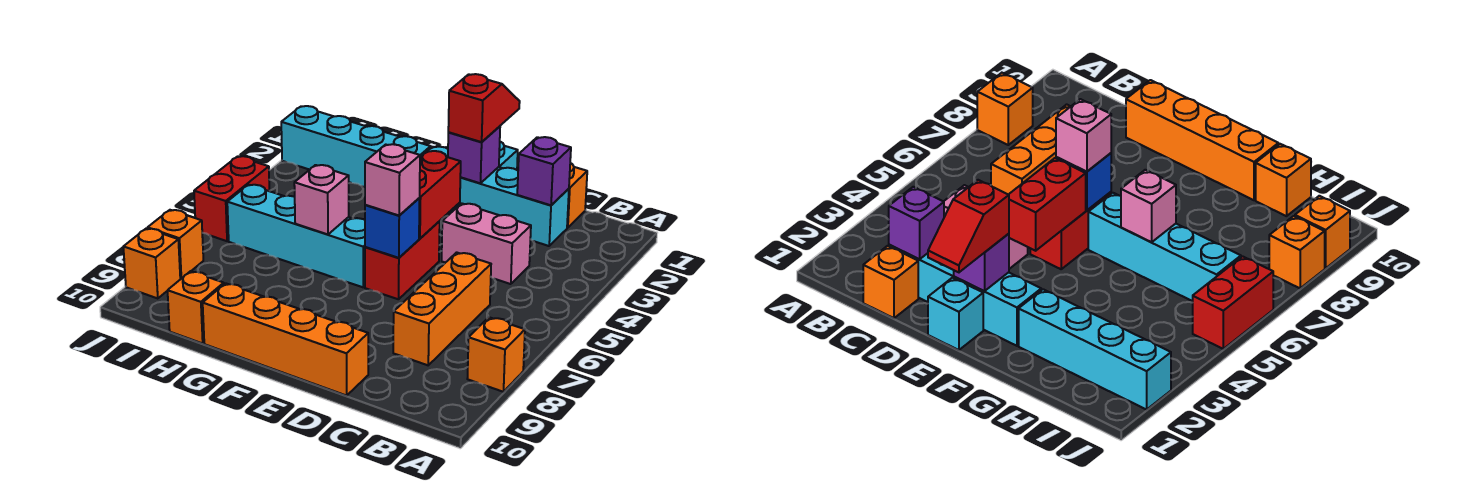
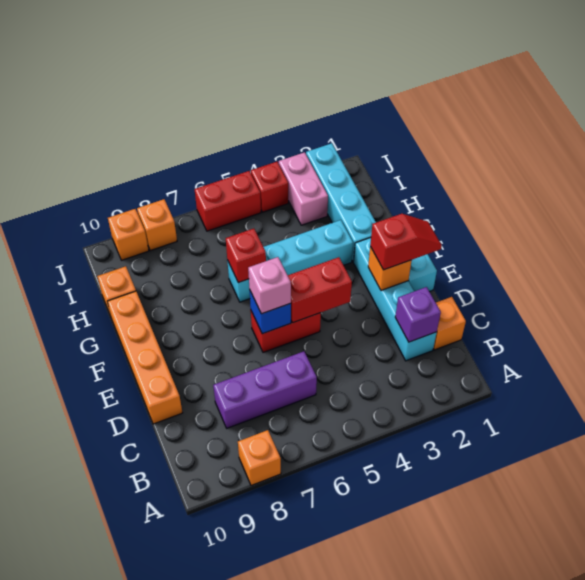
pink 1x2 brick [442,203,531,284] -> pink 1x2 brick moved to [279,152,328,225]
orange 1x3 brick [393,252,491,365] -> purple 1x3 brick [213,351,317,428]
purple 1x1 brick [448,126,500,183] -> orange 1x1 brick [368,247,412,290]
cyan 1x4 brick [227,185,365,287] -> cyan 1x4 brick turned to [227,220,353,302]
pink 1x1 brick [294,165,349,235] -> red 1x1 brick [226,229,266,283]
none -> red 1x1 brick [251,162,288,212]

